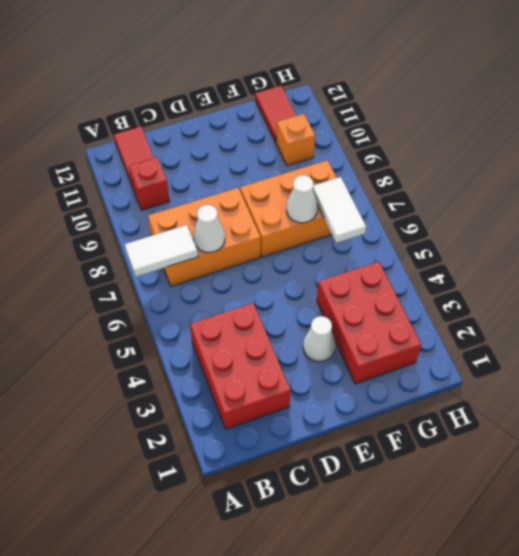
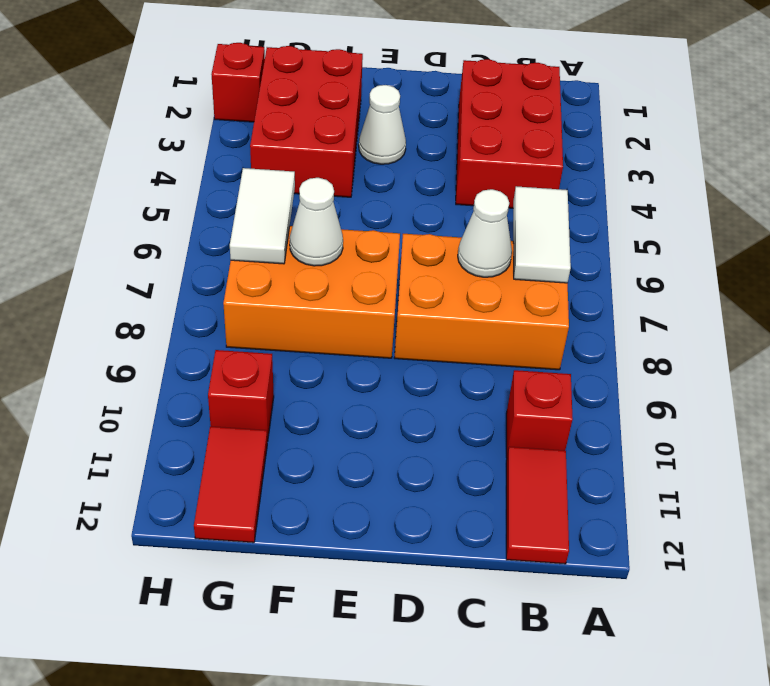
white 1x2 tile [125,225,198,276] -> white 1x2 tile turned to [513,186,571,283]
orange 1x1 brick [276,114,315,166] -> red 1x1 brick [208,350,274,441]
none -> red 1x1 brick [211,43,265,122]

